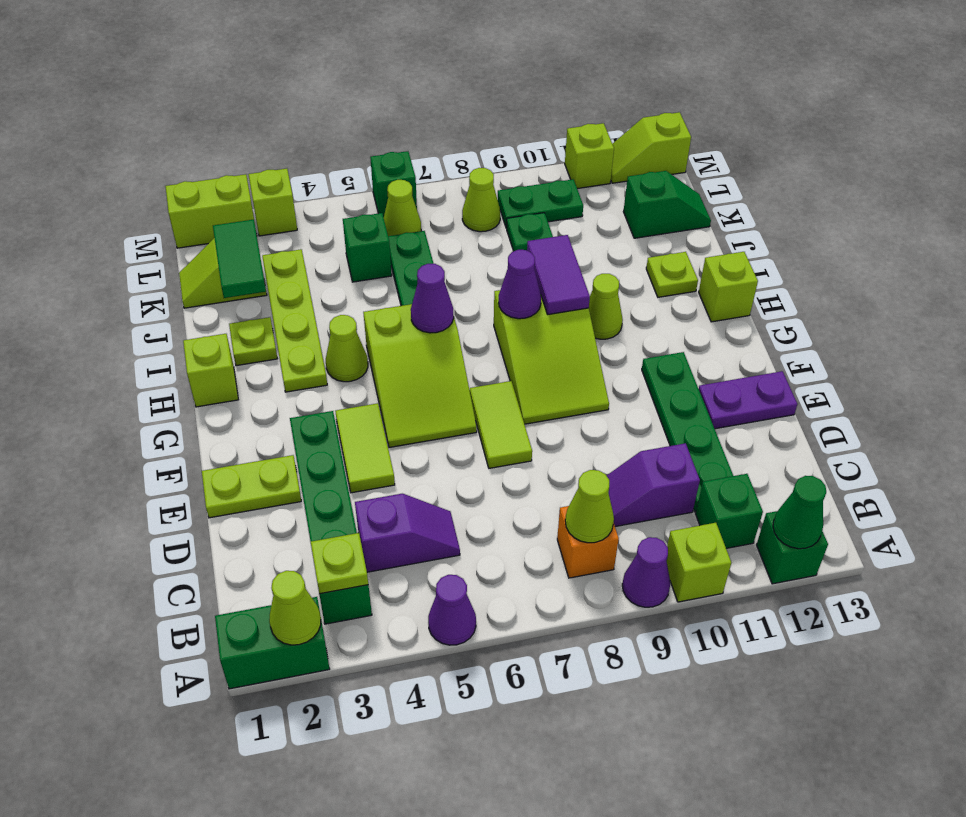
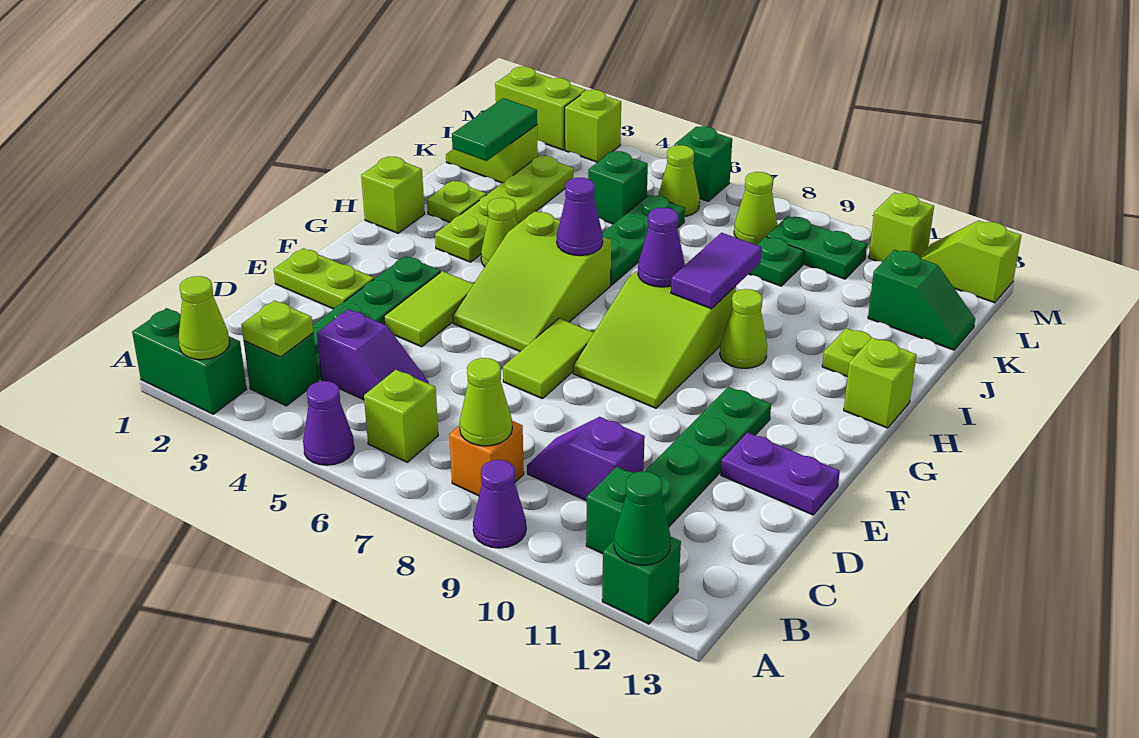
lime 1x1 brick [667,523,731,602] -> lime 1x1 brick moved to [364,370,438,462]

